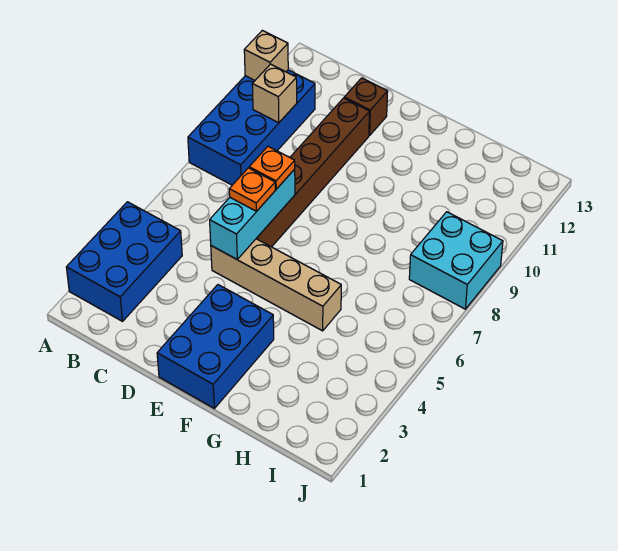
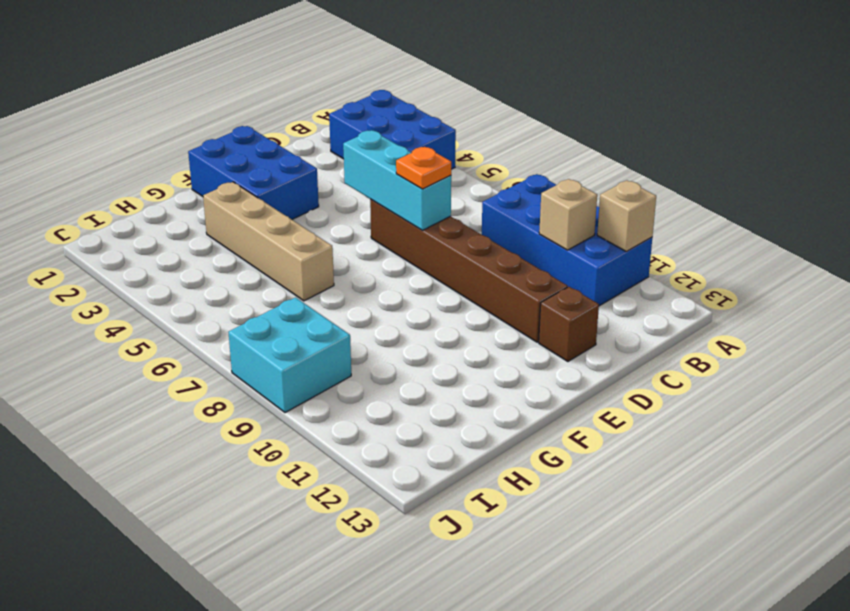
tan 1x4 brick [211,239,341,331] -> tan 1x4 brick turned to [203,182,334,301]
orange 1x1 plate [229,168,275,211] -> none

